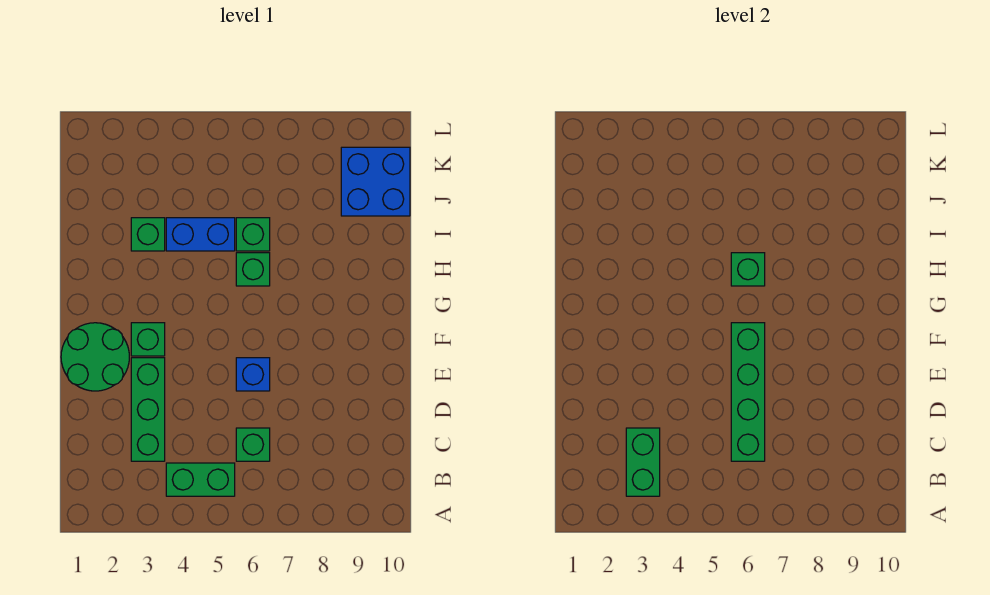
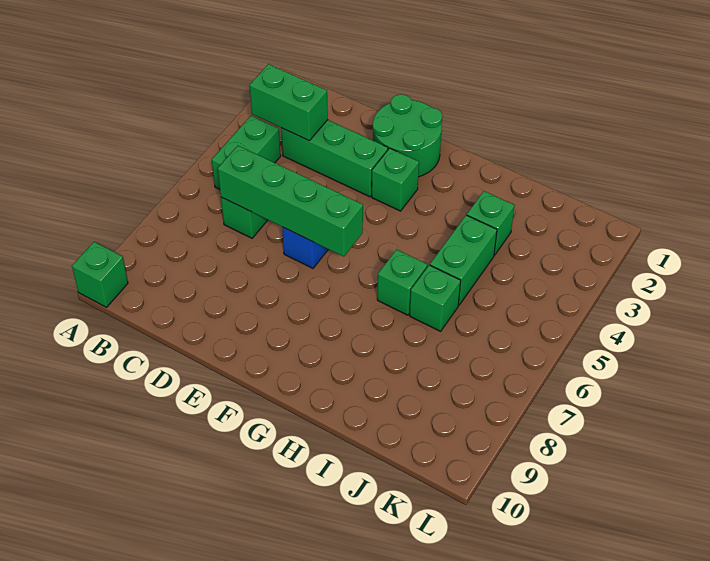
green 1x1 brick [731,253,765,286] -> green 1x1 brick moved to [72,242,128,307]
blue 1x2 brick [166,218,235,251] -> green 1x2 brick [430,215,497,305]
blue 2x2 brick [341,147,410,216] -> none

